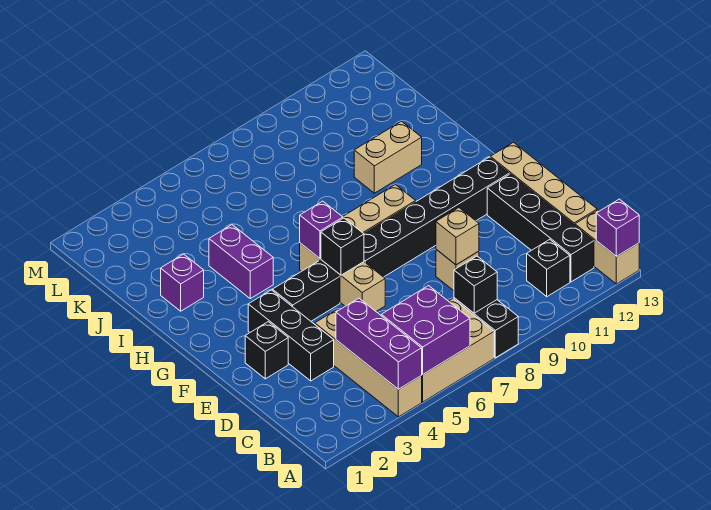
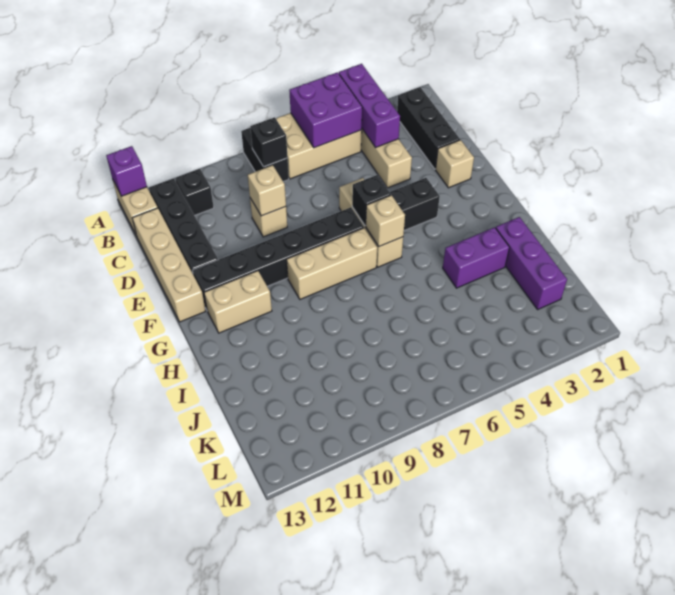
black 1x3 brick [248,290,334,381] -> black 1x3 brick moved to [397,87,460,169]
black 1x1 brick [245,322,288,379] -> tan 1x1 brick [436,140,474,188]
purple 1x1 brick [300,201,343,258] -> tan 1x1 brick [366,195,405,246]
purple 1x2 brick [209,225,273,299] -> purple 1x2 brick turned to [443,227,509,288]
purple 1x1 brick [161,254,204,311] -> purple 1x3 brick [496,217,567,309]
tan 1x2 brick [354,121,422,193] -> tan 1x2 brick moved to [204,271,272,333]

